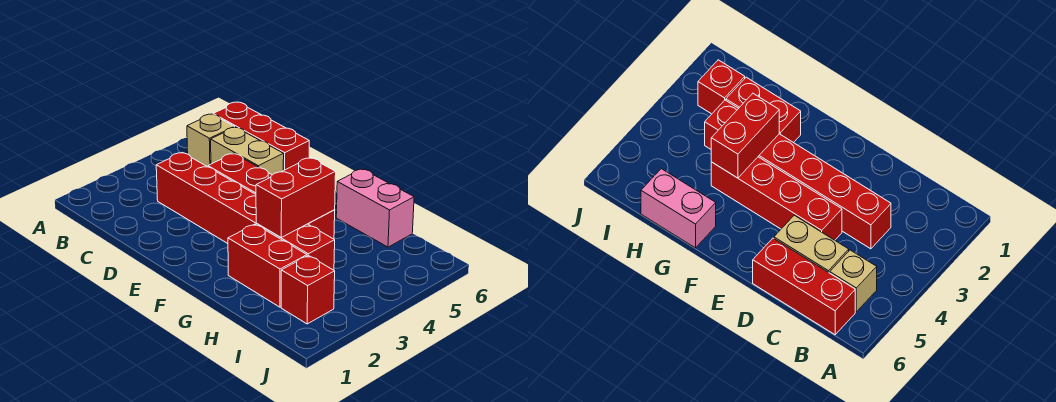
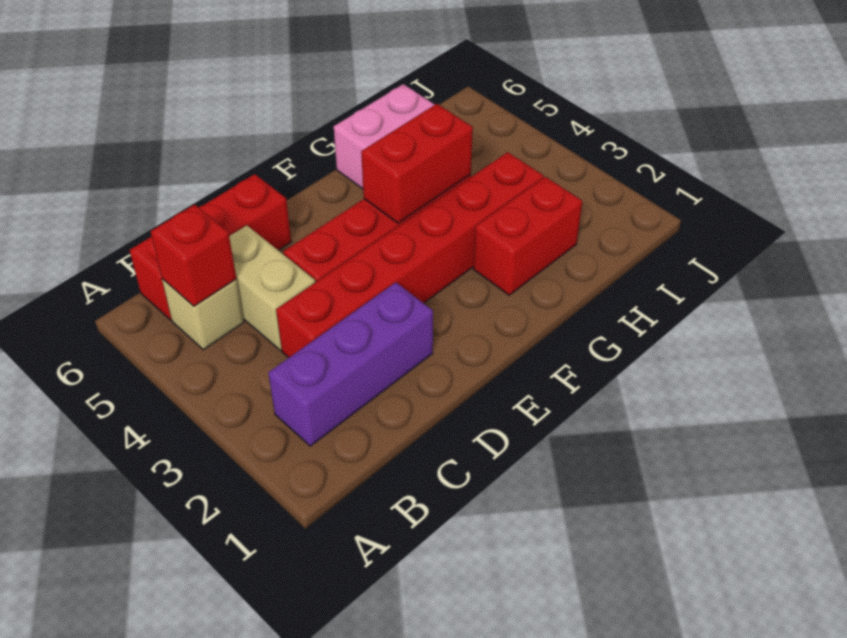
none -> purple 1x3 brick [268,282,433,446]
tan 1x2 brick [211,127,284,175] -> tan 1x2 brick turned to [229,225,315,350]
red 1x2 brick [256,158,336,237] -> red 1x2 brick turned to [361,104,473,223]
red 1x1 brick [281,255,335,324] -> red 1x1 brick moved to [151,205,236,306]

